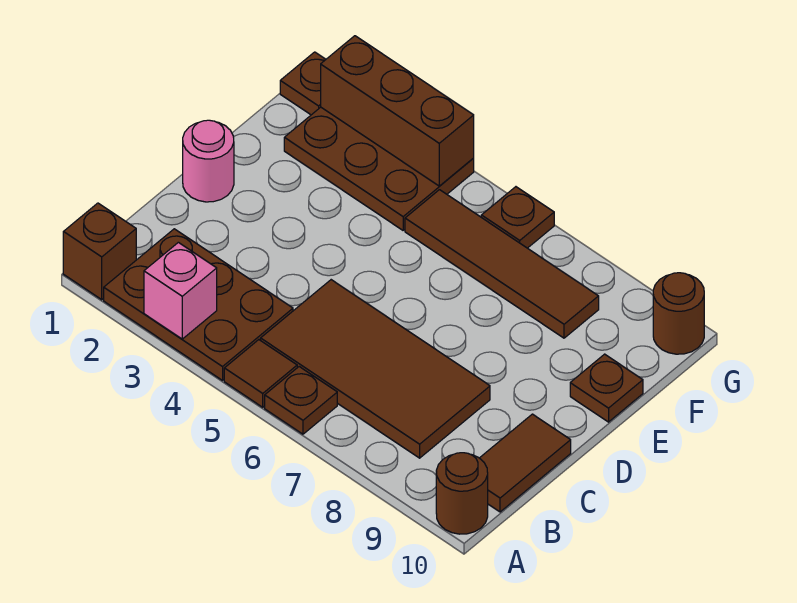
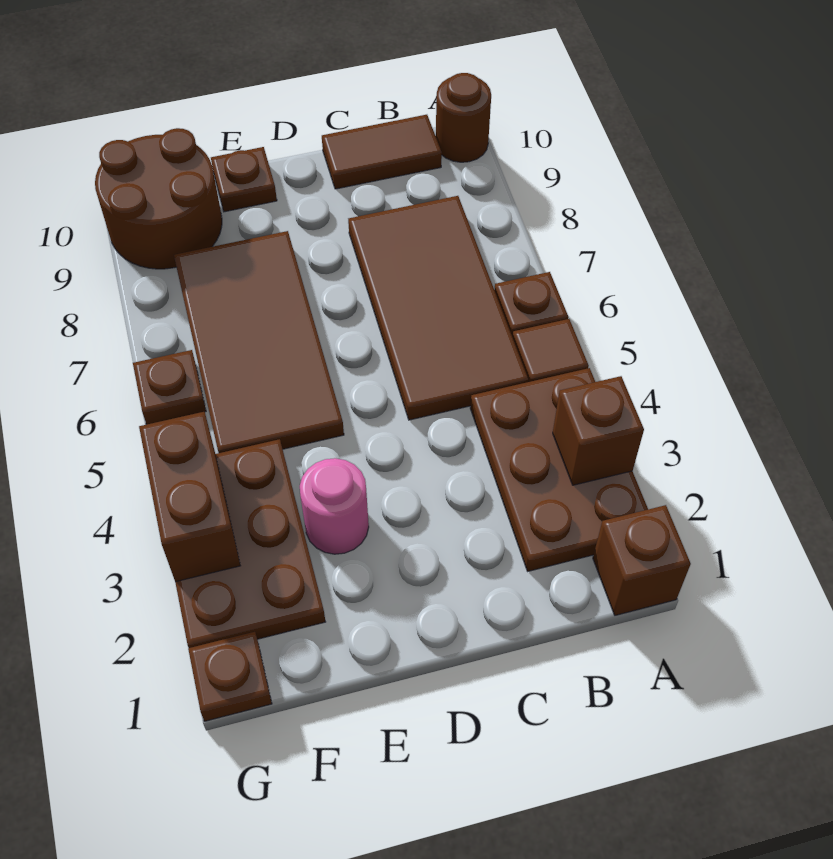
pink 1x1 brick [144,242,217,339] -> brown 1x1 brick [553,376,644,485]
pink 1x1 round brick [183,120,234,202] -> pink 1x1 round brick moved to [300,458,369,554]
brown 1x4 tile [405,190,599,338] -> brown 2x4 tile [174,231,344,453]
brown 1x3 brick [321,36,474,186] -> brown 1x2 brick [139,412,240,582]
brown 1x1 round brick [653,273,704,354] -> brown 2x2 round brick [95,128,222,269]

